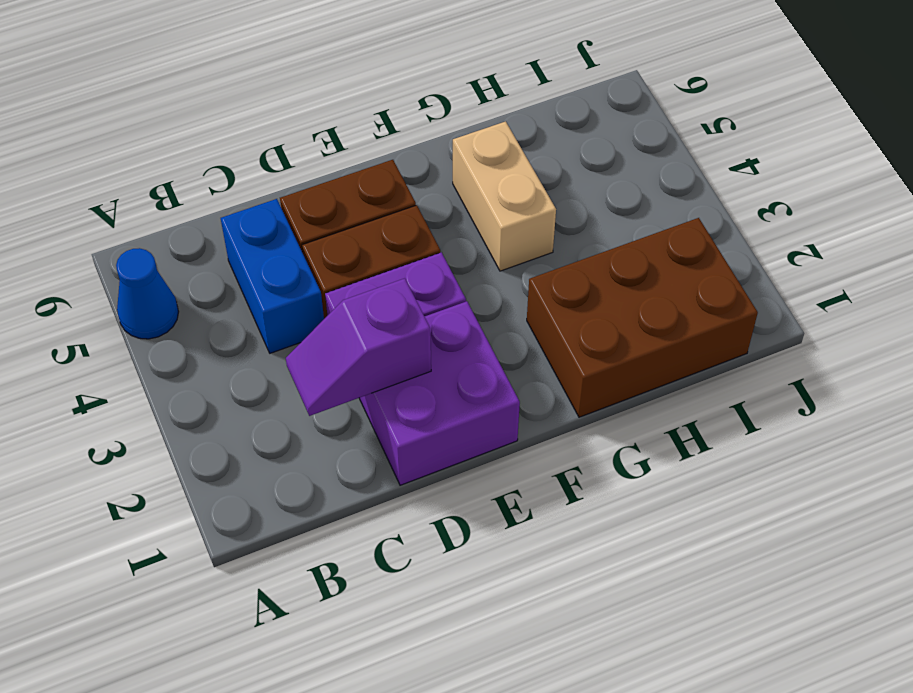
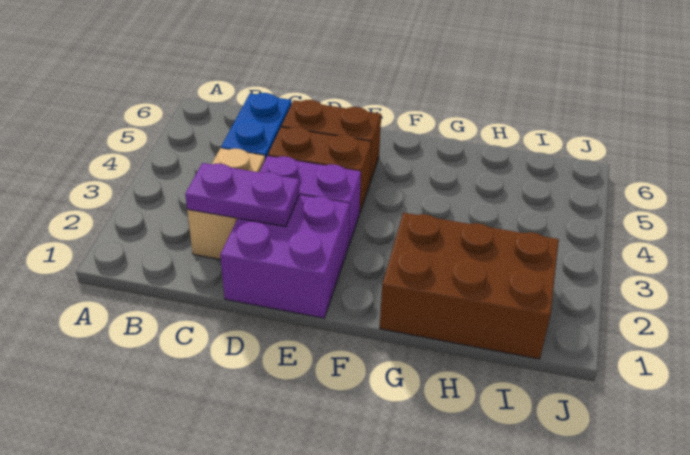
blue 1x1 cone [116,248,179,339] -> none
purple 1x2 slope [286,278,431,416] -> purple 1x2 plate [185,163,299,227]
tan 1x2 brick [453,121,556,271] -> tan 1x2 brick moved to [187,148,265,259]

